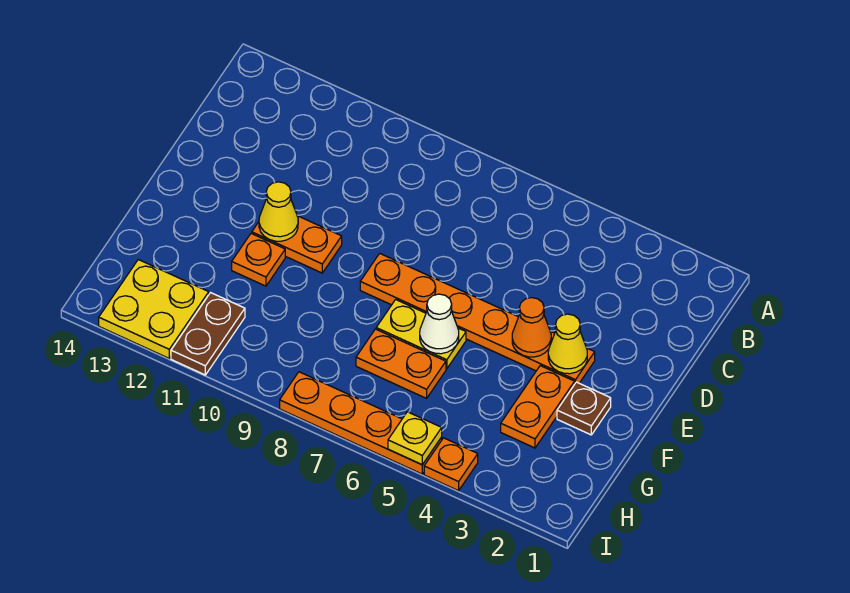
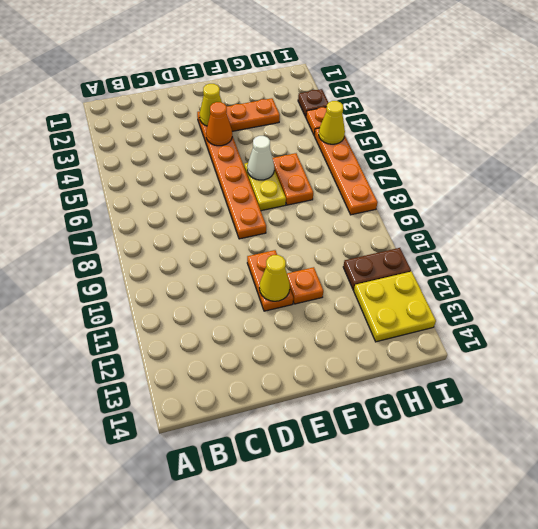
brown 1x1 plate [557,382,611,435] -> brown 1x1 plate moved to [298,89,329,117]
yellow 1x1 plate [388,412,442,465] -> yellow 1x1 cone [319,101,345,144]

